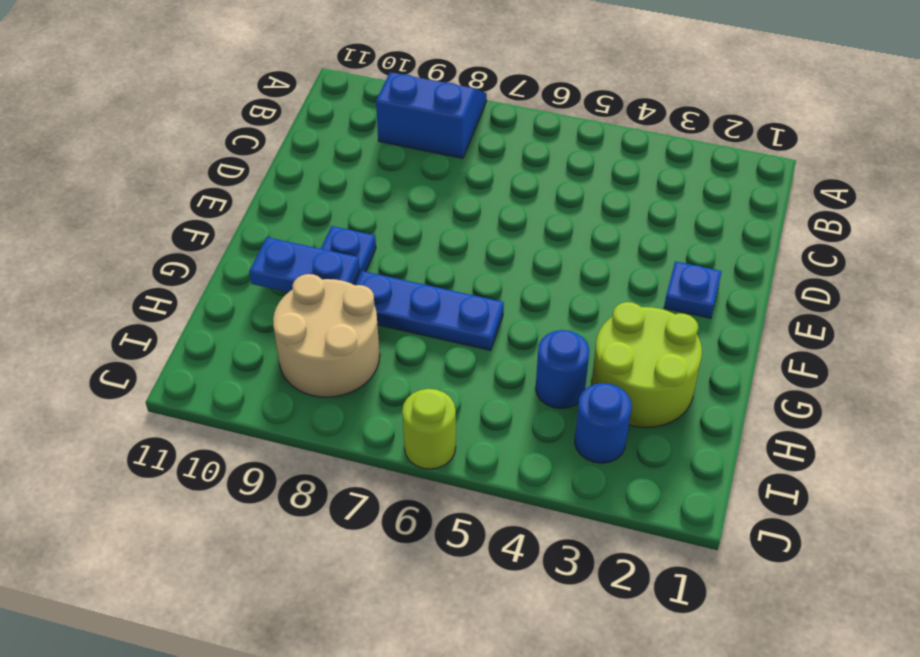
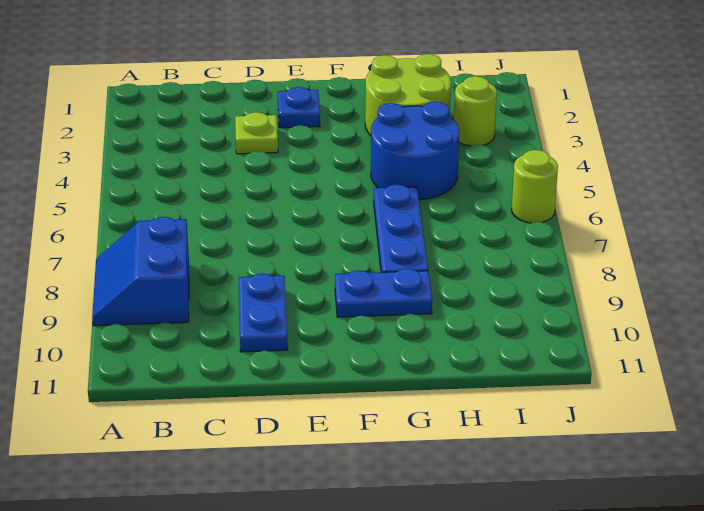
none -> lime 1x1 plate [235,112,278,154]
blue 1x2 plate [249,237,360,292] -> blue 1x2 plate moved to [239,274,288,352]
blue 1x1 round brick [536,330,589,409] -> blue 2x2 round brick [371,102,459,200]
tan 2x2 round brick [273,274,380,397] -> none
blue 1x1 round brick [575,383,632,463] -> lime 1x1 round brick [454,76,497,146]

